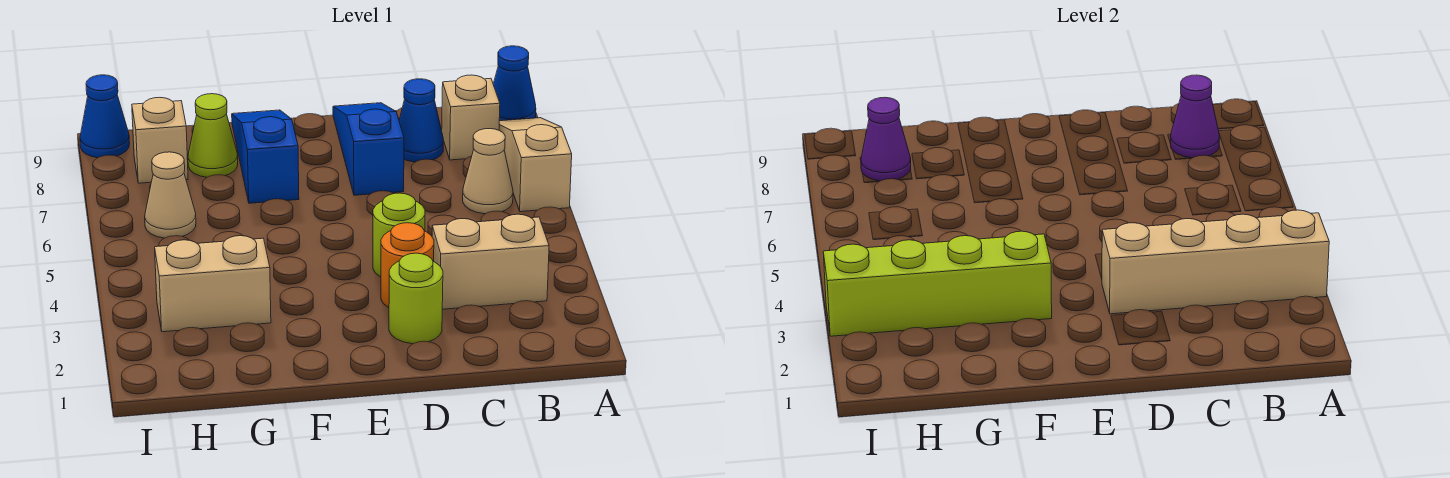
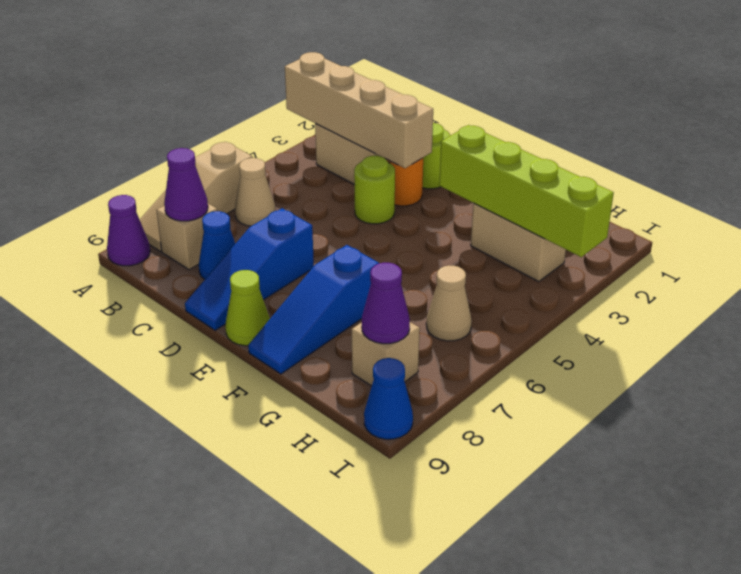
blue 1x1 cone [493,46,536,121] -> purple 1x1 cone [107,195,150,266]
lime 1x1 cone [188,94,238,177] -> lime 1x1 cone moved to [225,270,270,346]

